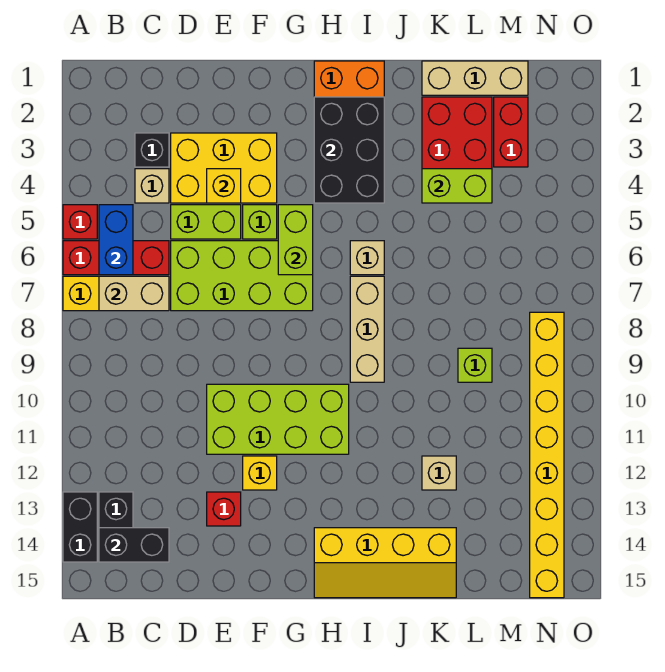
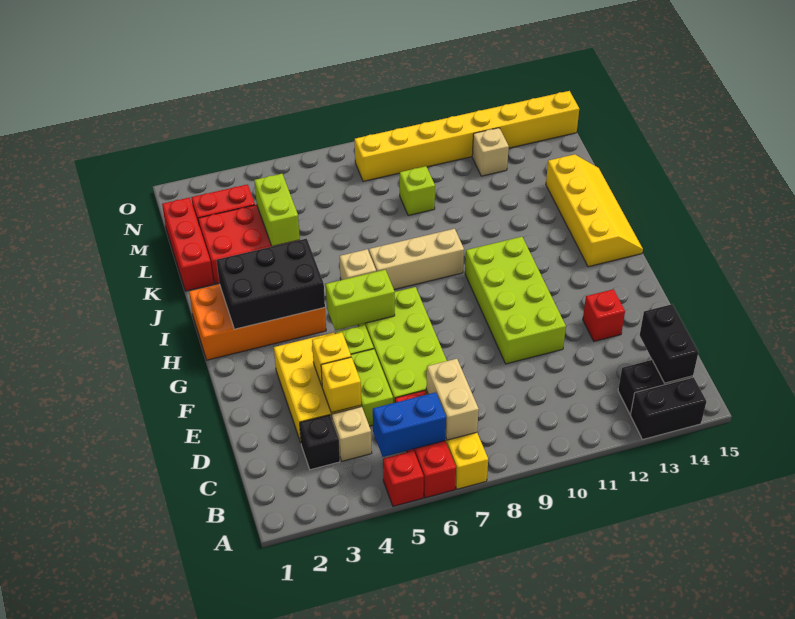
yellow 1x1 brick [243,456,277,490] -> yellow 1x1 brick moved to [321,357,361,413]
tan 1x3 brick [422,61,528,95] -> red 1x3 brick [162,197,213,291]
tan 1x1 brick [422,456,456,490] -> tan 1x1 brick moved to [472,128,509,176]

